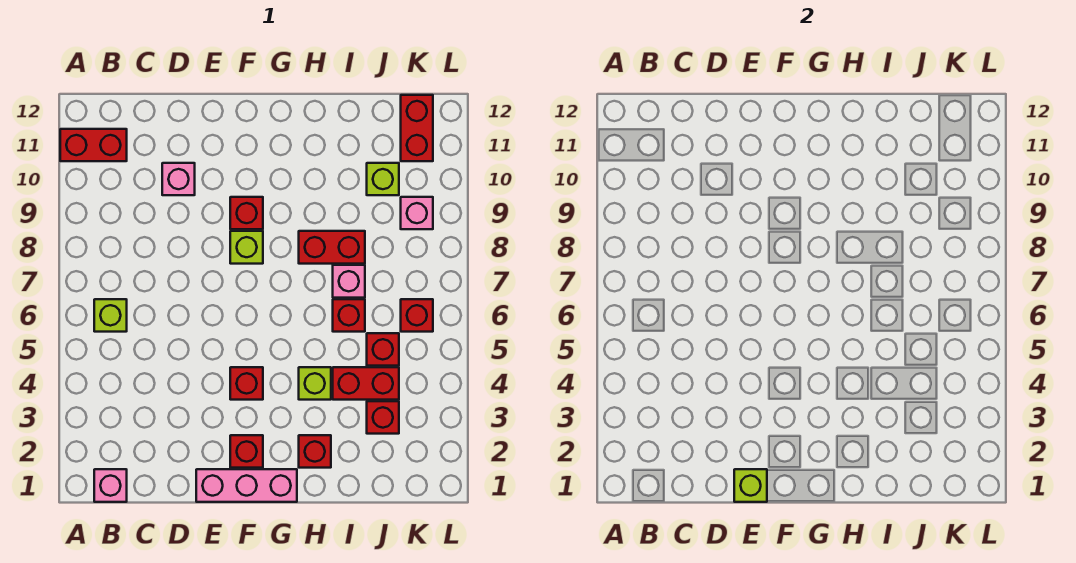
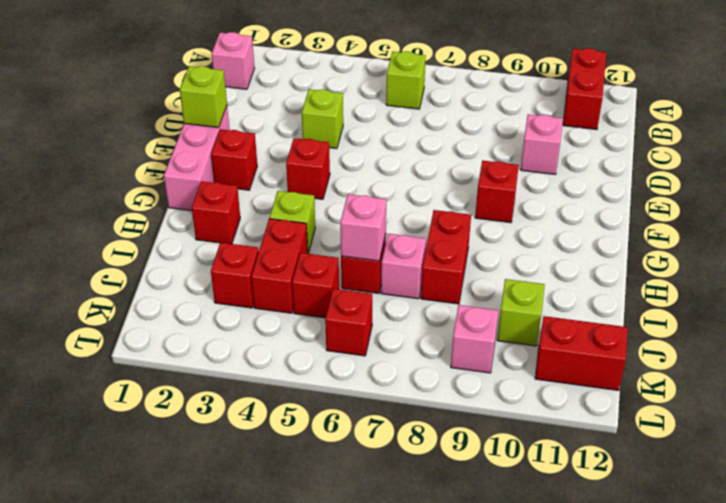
lime 1x1 brick [230,231,263,264] -> lime 1x1 brick moved to [302,89,343,149]
none -> pink 1x1 brick [340,194,387,261]

